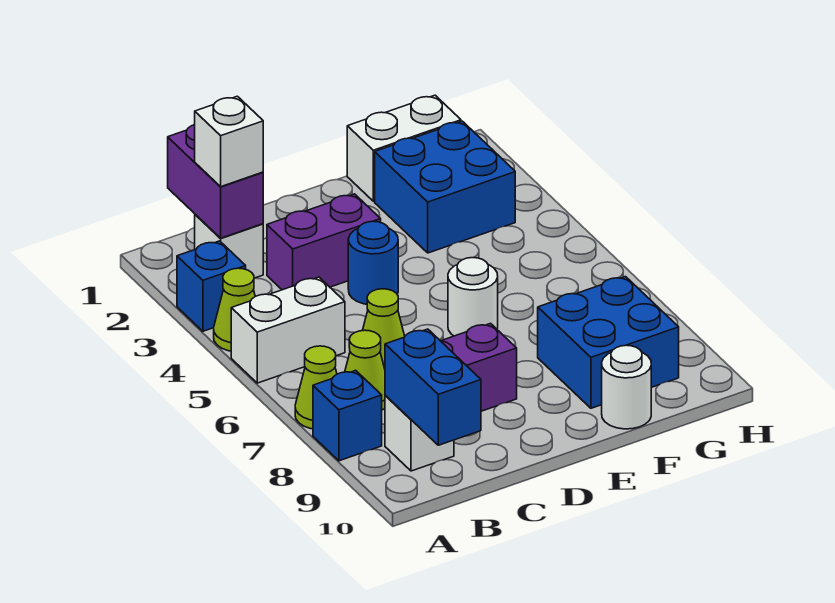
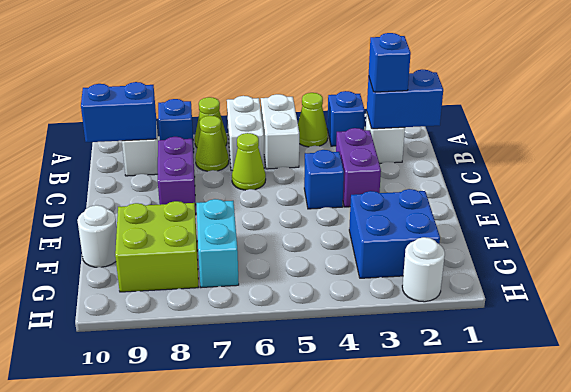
purple 1x2 brick [168,125,263,238] -> blue 1x2 brick [367,70,443,129]
white 1x1 brick [195,96,263,187] -> blue 1x1 brick [369,33,411,92]
blue 1x1 round brick [348,221,398,304] -> blue 1x1 brick [304,150,344,209]
white 1x1 round brick [448,258,498,336] -> white 1x1 round brick moved to [402,237,445,302]
white 1x2 brick [347,95,461,201] -> white 1x2 brick moved to [227,96,264,171]
none -> cyan 1x2 brick [196,199,239,288]
blue 2x2 brick [538,277,679,408] -> lime 2x2 brick [115,201,198,292]

